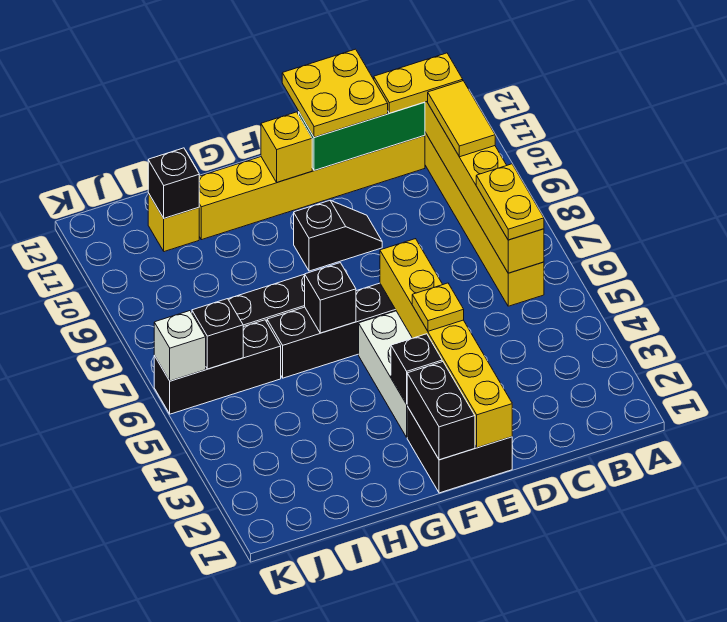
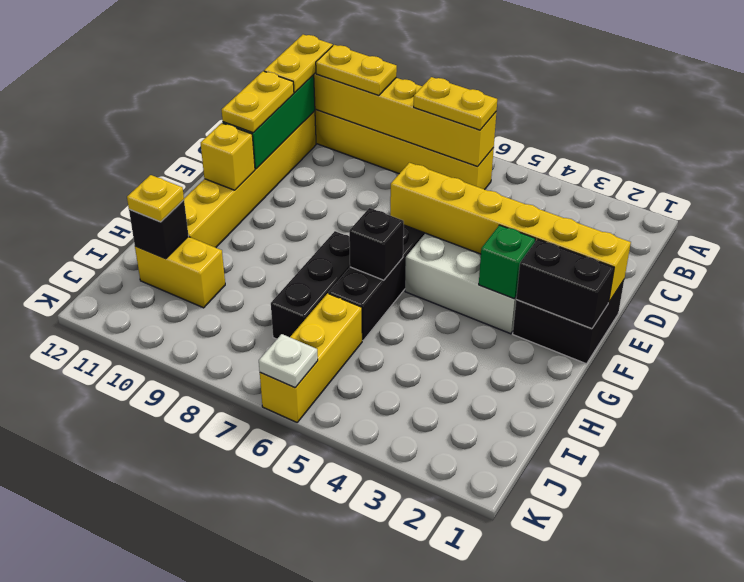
yellow 1x2 tile [428,81,495,157] -> yellow 1x2 plate [316,45,397,95]
yellow 2x2 plate [282,49,388,137] -> yellow 1x2 plate [222,71,294,133]
yellow 1x1 plate [412,283,464,331] -> yellow 1x1 plate moved to [127,175,184,222]
black 1x2 slope [294,201,382,271] -> none
black 1x1 brick [391,334,442,404] -> green 1x1 brick [479,225,535,299]
black 1x3 brick [154,320,281,414] -> yellow 1x3 brick [260,293,362,422]
yellow 1x1 brick [148,193,199,252] -> yellow 1x2 brick [135,237,225,308]
black 1x1 brick [192,299,243,369] -> none
white 1x1 brick [154,311,206,381] -> white 1x1 plate [259,334,318,388]

